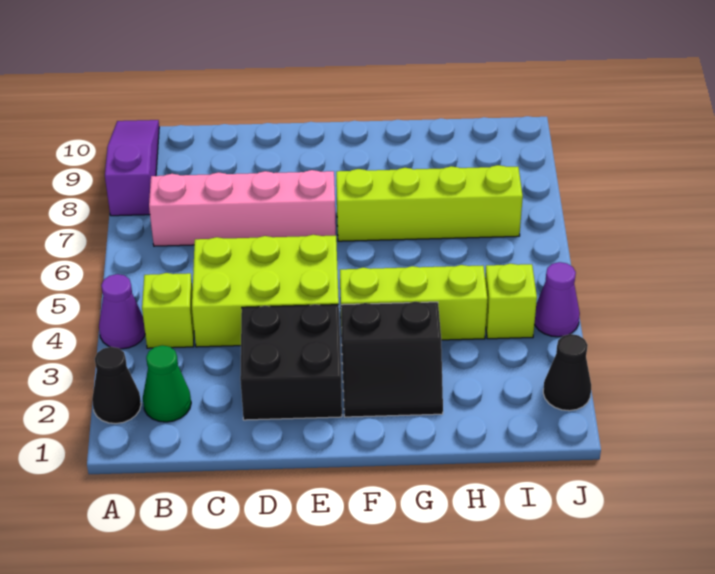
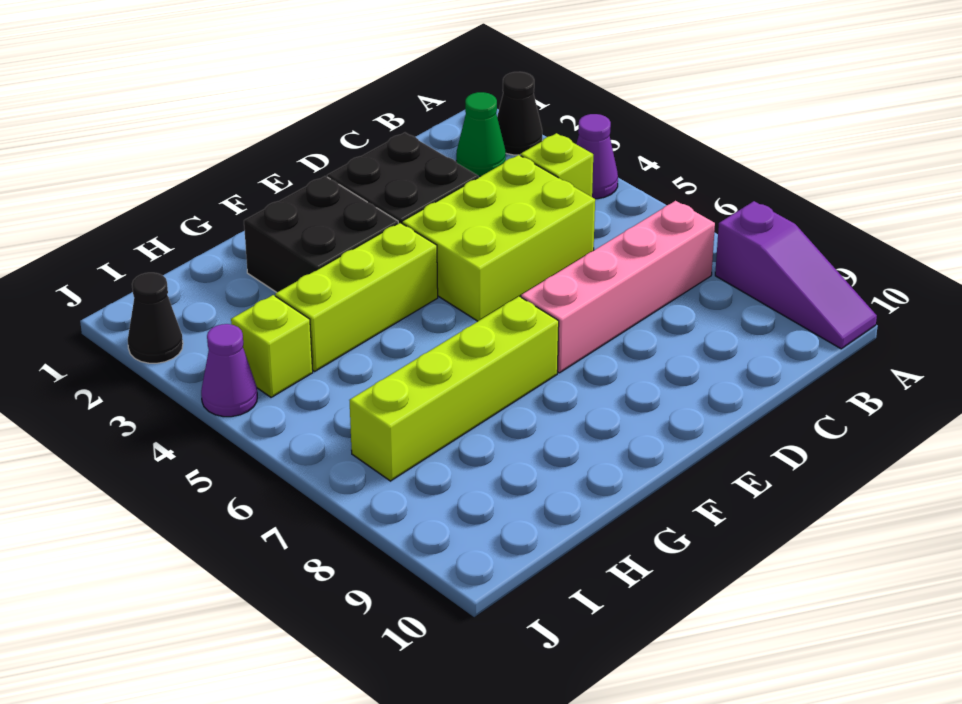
black 2x2 slope [341,302,443,417] -> black 2x2 brick [244,176,398,292]

